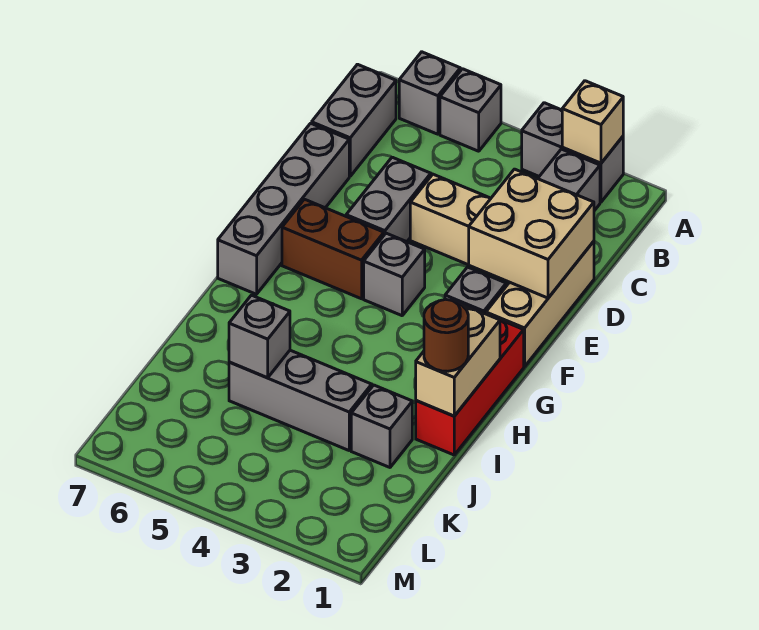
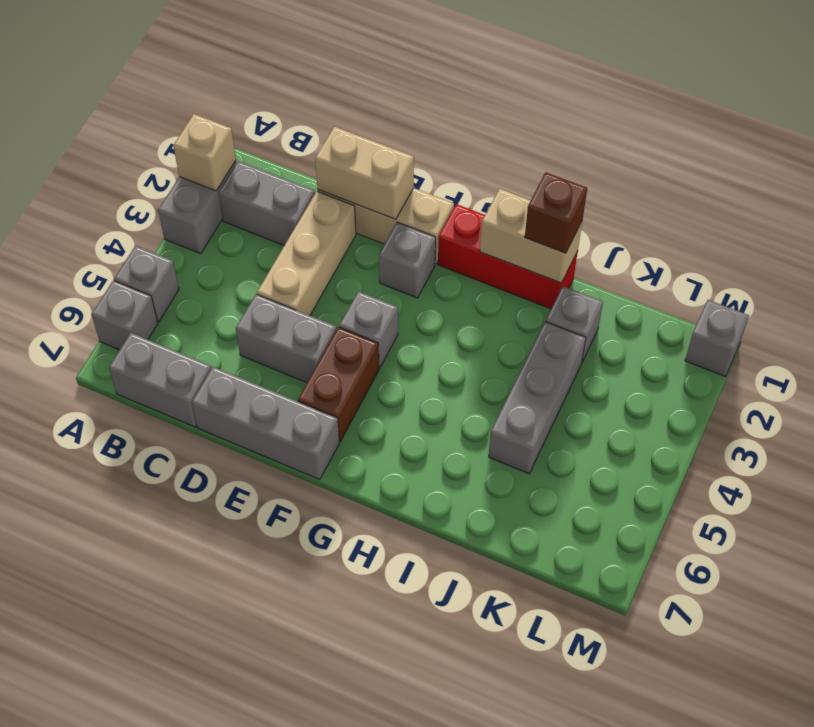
tan 2x2 brick [469,169,594,298] -> tan 1x2 brick [315,127,414,219]
grey 1x4 brick [218,123,349,294] -> grey 1x3 brick [192,367,339,480]
brown 1x1 round brick [424,300,468,371] -> brown 1x1 brick [525,172,587,253]
grey 1x1 brick [229,295,290,378] -> grey 1x1 brick moved to [685,300,749,377]

